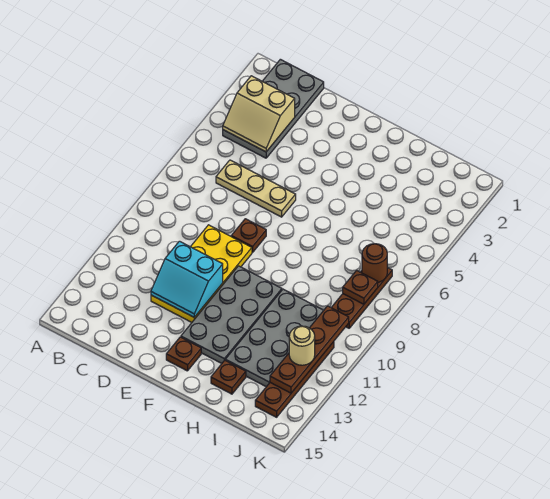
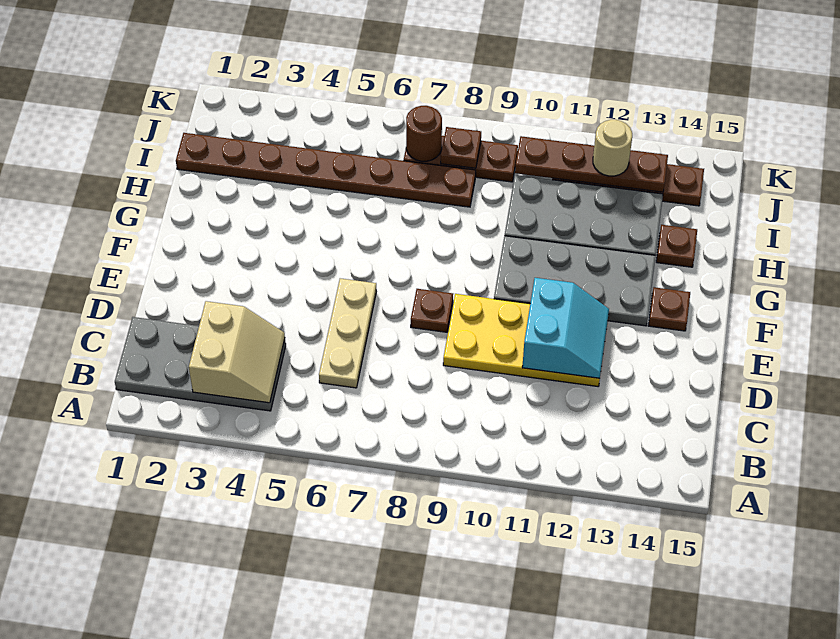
none -> brown 1x8 plate [176,133,476,207]

